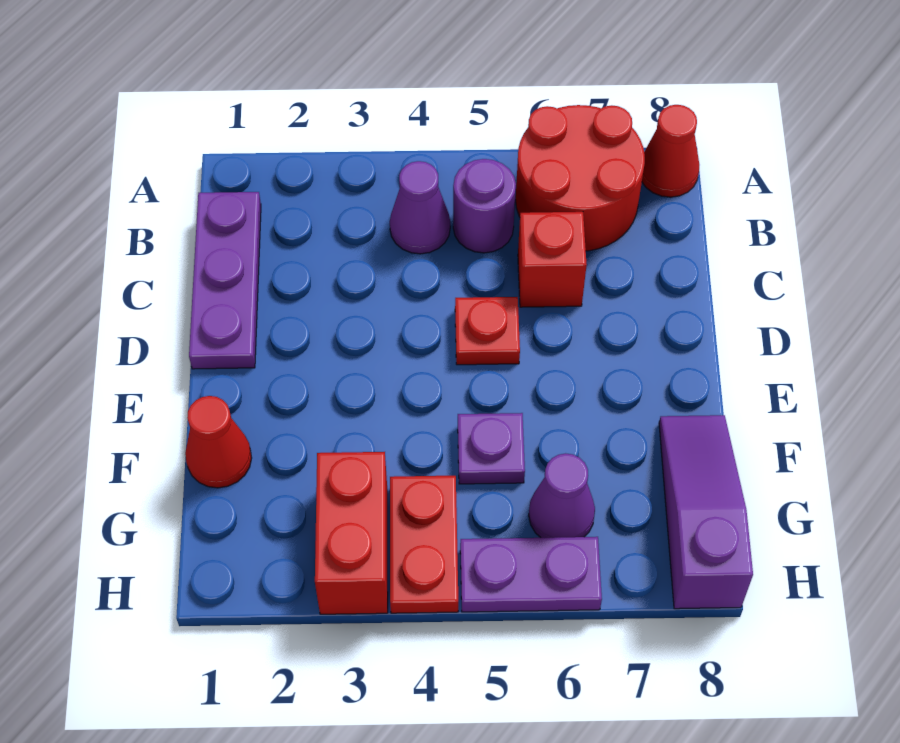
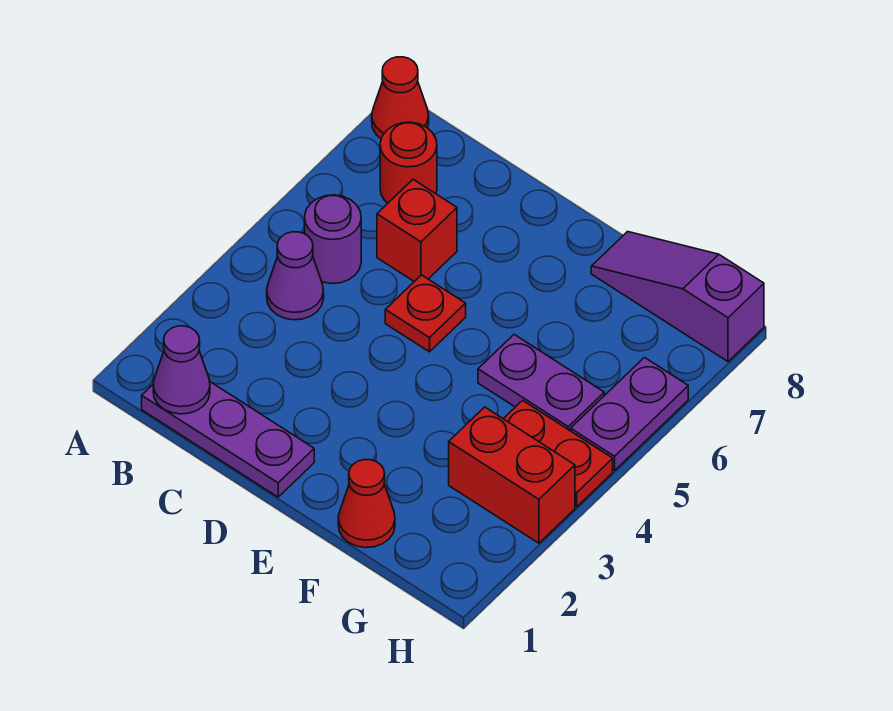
red 2x2 round brick [516,105,645,251] -> red 1x1 round brick [380,122,437,203]
purple 1x1 plate [458,413,525,484] -> purple 1x2 plate [478,335,604,431]
purple 1x1 cone [529,453,595,538] -> purple 1x1 cone moved to [153,326,210,414]

